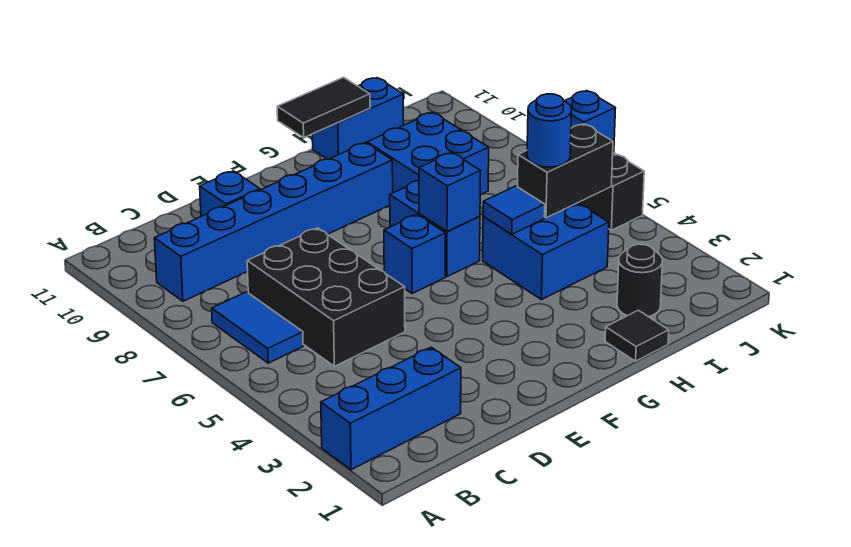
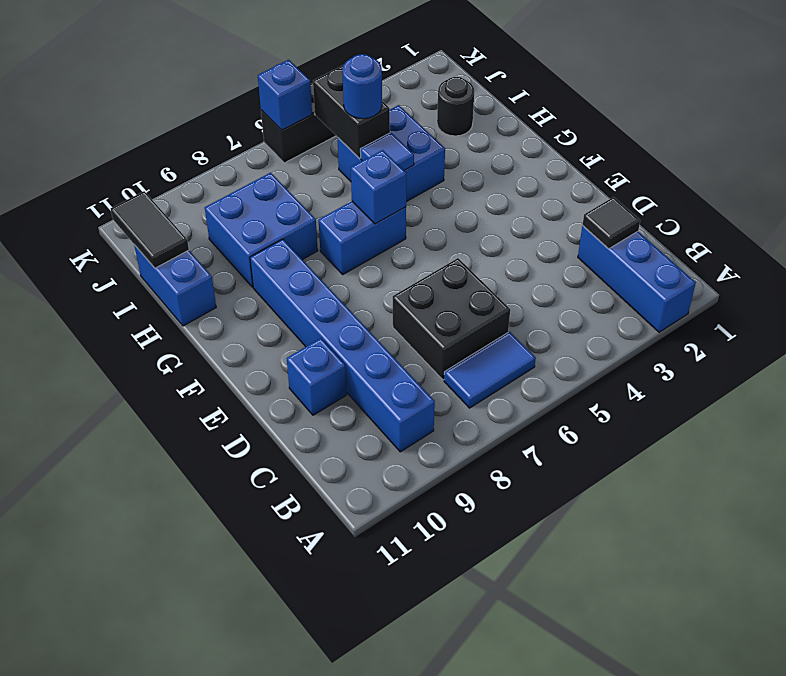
black 2x3 brick [247,228,405,366] -> black 2x2 brick [393,258,510,380]
blue 1x1 brick [384,215,445,294] -> none
black 1x2 tile [277,77,370,137] -> black 1x2 tile moved to [111,191,189,268]
black 1x1 tile [605,310,669,361] -> black 1x1 tile moved to [582,197,640,249]

